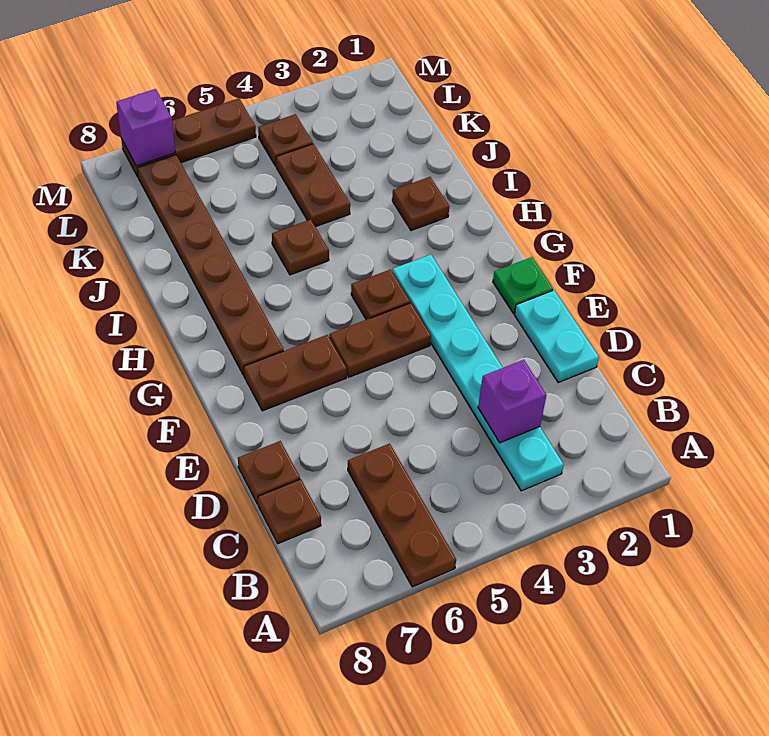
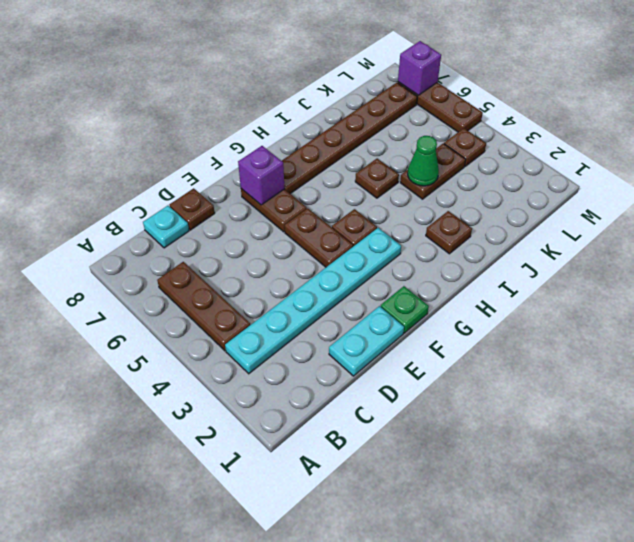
brown 1x3 plate [348,444,456,587] -> brown 1x3 plate turned to [157,262,250,351]
purple 1x1 brick [478,360,547,443] -> purple 1x1 brick moved to [238,146,284,205]
brown 1x1 plate [258,479,321,544] -> cyan 1x1 plate [143,206,189,248]
none -> green 1x1 cone [408,136,439,186]

